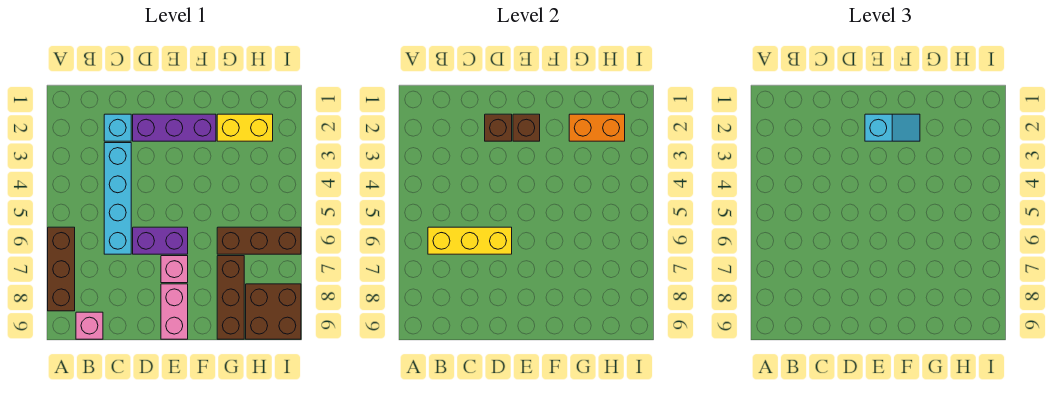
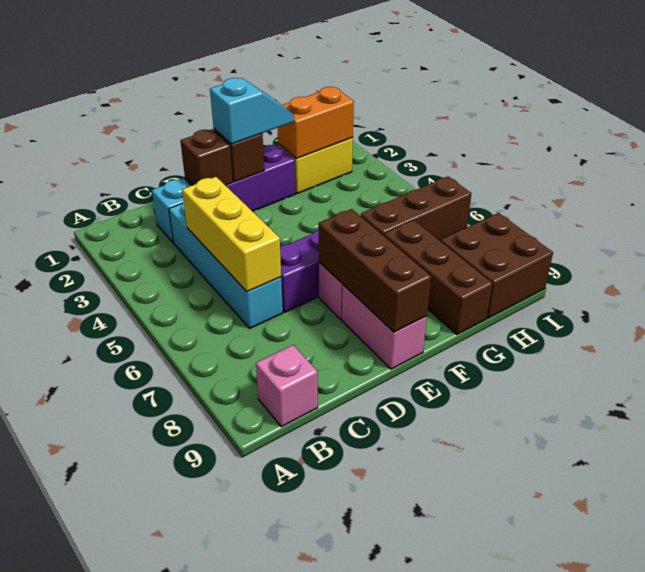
brown 1x3 brick [48,227,75,311] -> brown 1x3 brick moved to [319,209,431,332]
yellow 1x3 brick [428,227,512,254] -> yellow 1x3 brick turned to [182,177,281,292]

